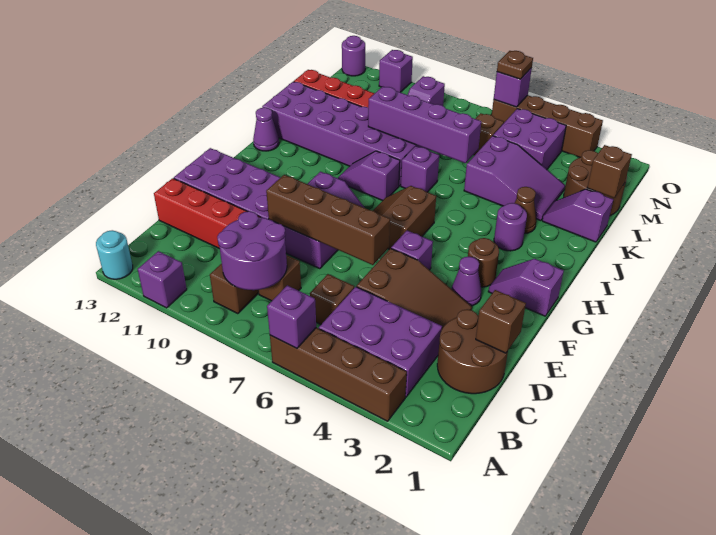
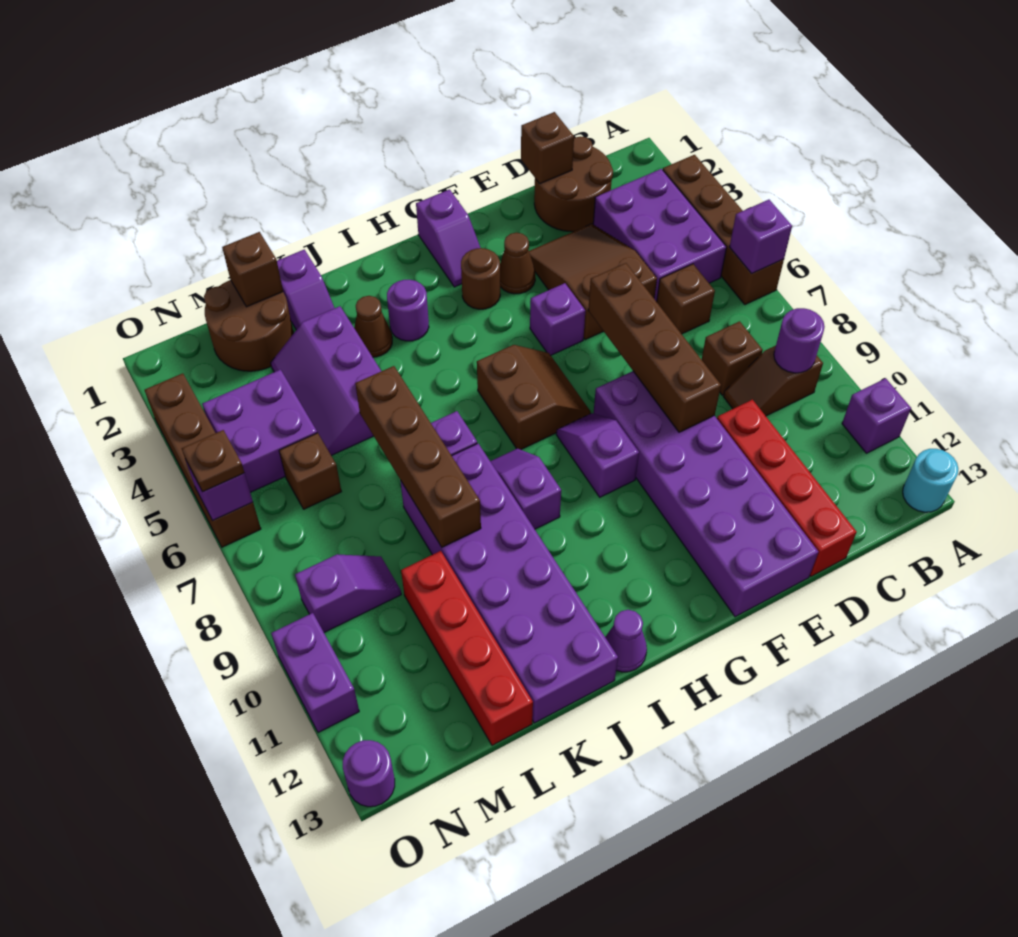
purple 2x2 round brick [217,211,287,290] -> purple 1x1 round brick [774,308,825,373]
purple 1x1 cone [451,257,481,306] -> brown 1x1 cone [500,233,535,294]
brown 2x2 slope [373,186,436,249] -> brown 2x2 slope turned to [477,345,591,450]
purple 1x2 slope [338,151,400,201] -> purple 1x2 slope turned to [490,448,561,529]
purple 2x3 slope [464,136,565,221] -> purple 2x3 slope turned to [271,306,381,456]
purple 1x4 brick [368,87,481,163] -> brown 1x4 brick [355,366,481,547]
purple 1x1 brick [379,50,413,92] -> purple 1x2 brick [271,613,359,733]

